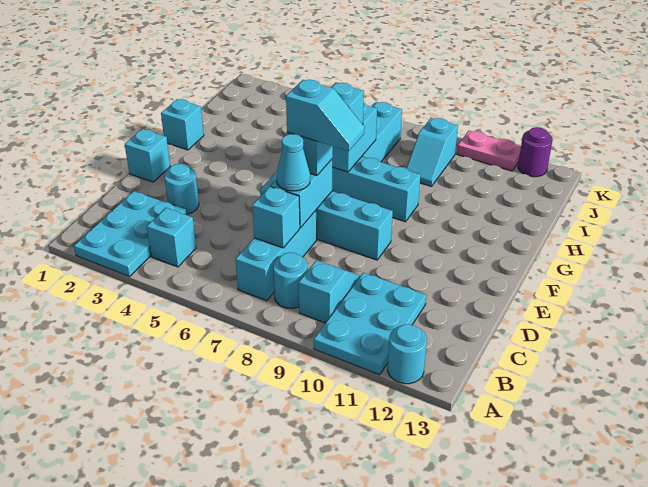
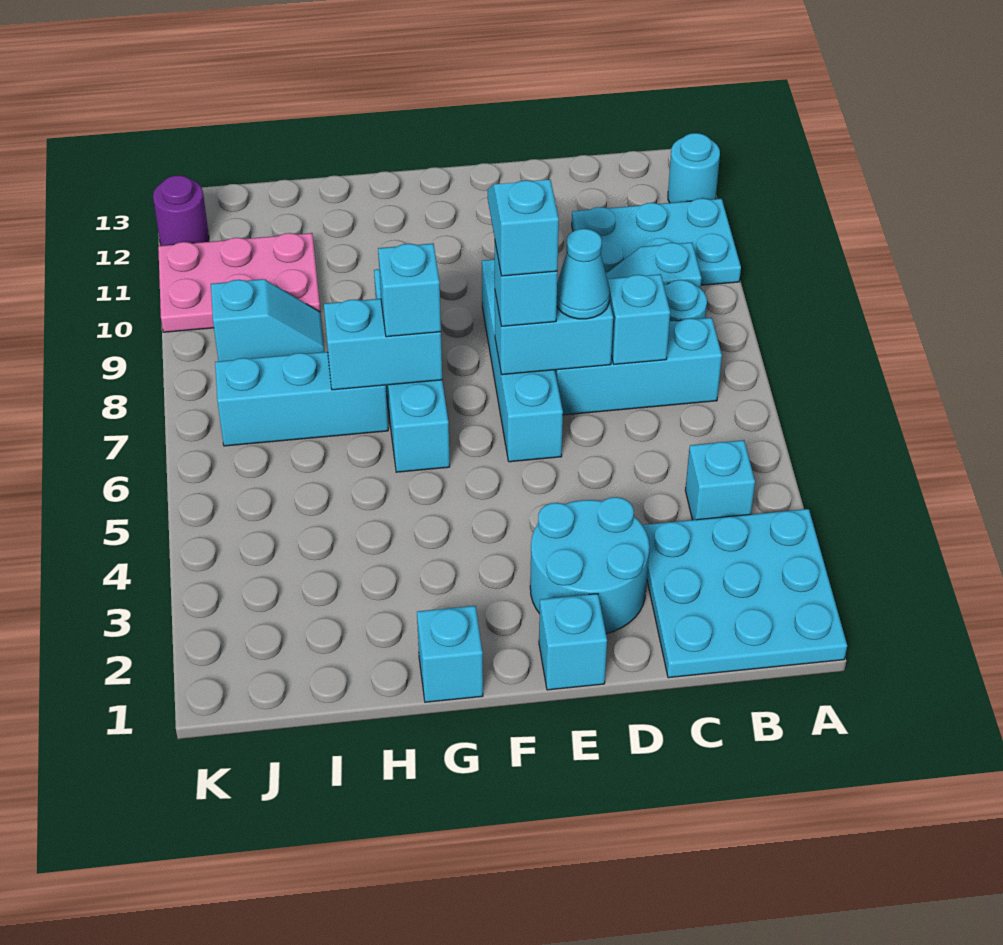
cyan 2x3 plate [74,191,186,277] -> cyan 3x3 plate [643,509,847,678]
cyan 1x1 round brick [164,164,199,214] -> cyan 2x2 round brick [530,497,649,634]
pink 1x2 plate [457,131,521,171] -> pink 2x3 plate [158,233,320,332]

